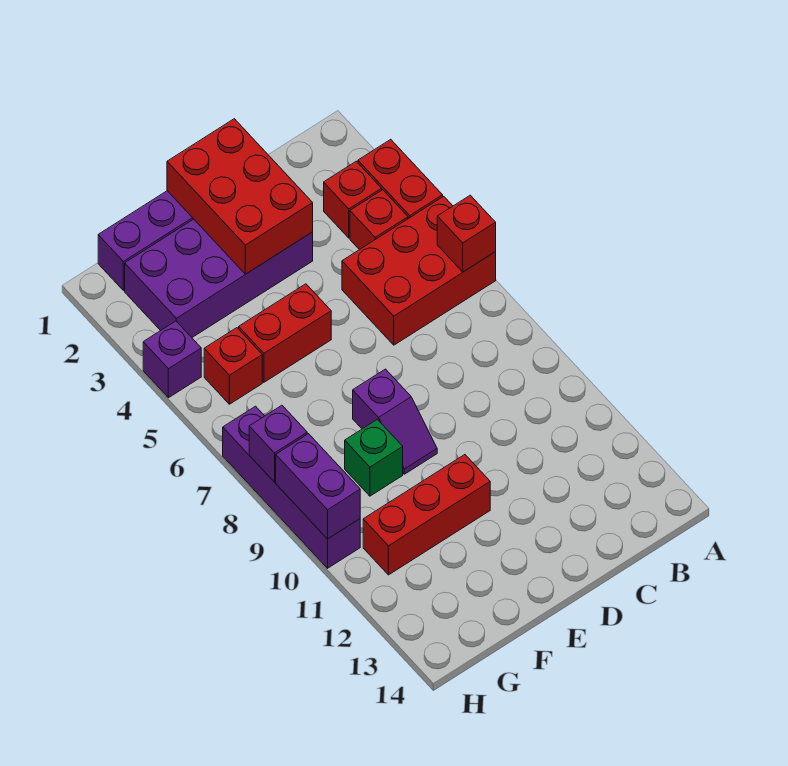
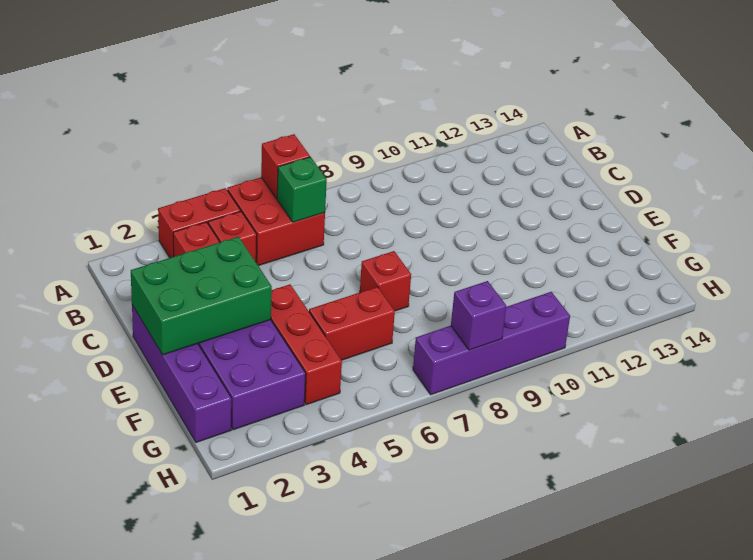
red 2x3 brick [342,196,496,345] -> red 2x2 brick [227,177,325,266]
red 2x3 brick [167,119,313,274] -> green 2x3 brick [131,237,272,355]
red 1x2 brick [239,284,331,382] -> red 1x2 brick turned to [309,287,395,360]
purple 1x2 slope [353,369,437,474] -> none
red 1x3 brick [363,455,490,575] -> red 1x3 brick moved to [271,284,342,405]
green 1x1 brick [345,420,403,496] -> green 1x1 brick moved to [277,157,327,222]
red 1x1 brick [204,328,262,404] -> red 1x1 brick moved to [360,251,411,311]
purple 1x1 brick [143,321,201,398] -> none
purple 1x2 brick [276,434,360,539] -> none

